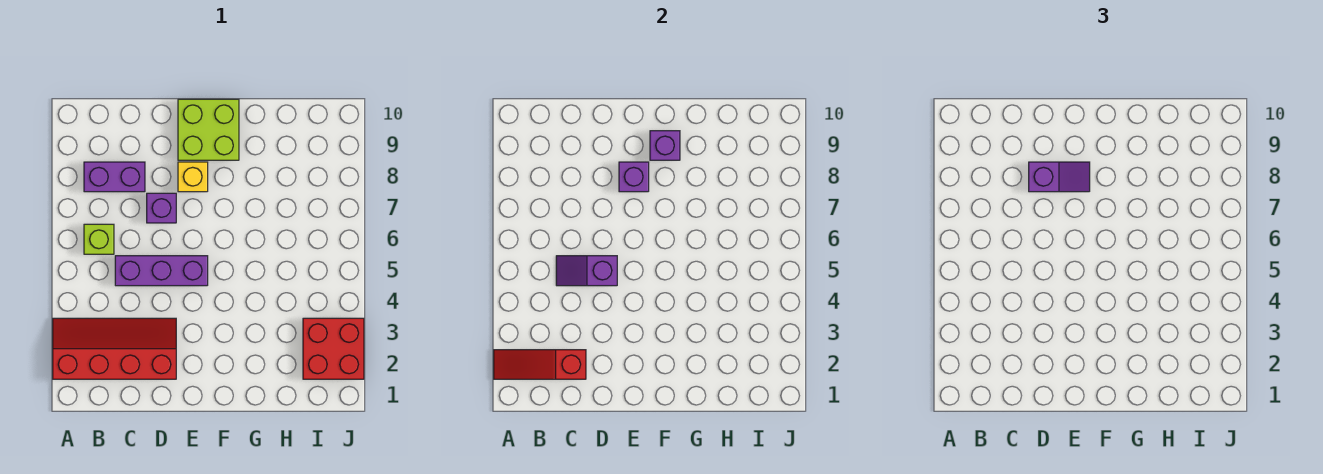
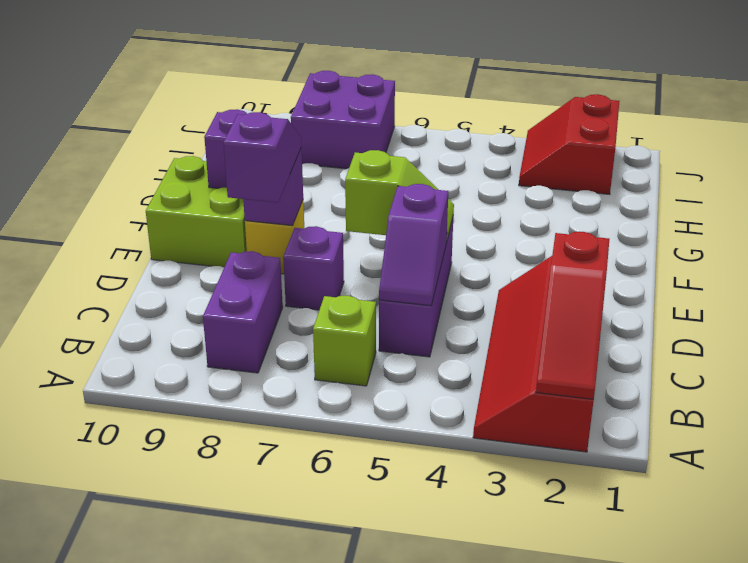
none -> lime 1x2 slope [345,150,454,239]
red 2x2 brick [303,318,364,379] -> red 2x2 slope [519,94,619,194]
none -> purple 2x2 brick [291,71,395,169]

